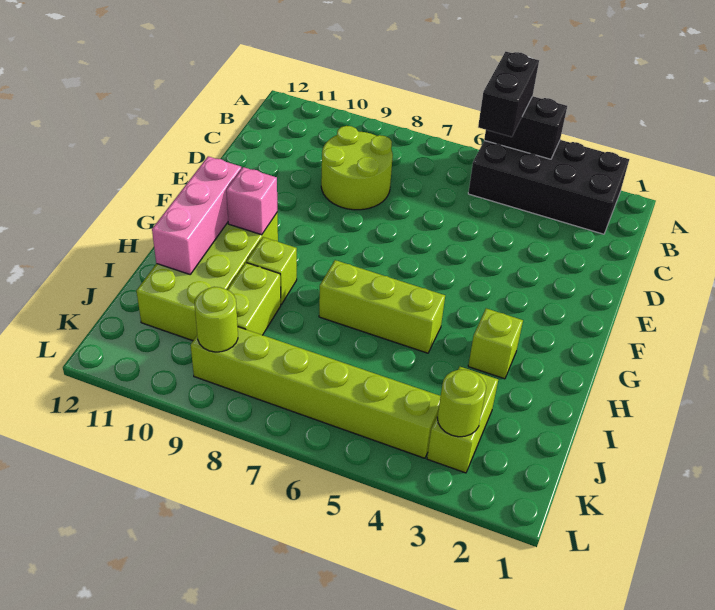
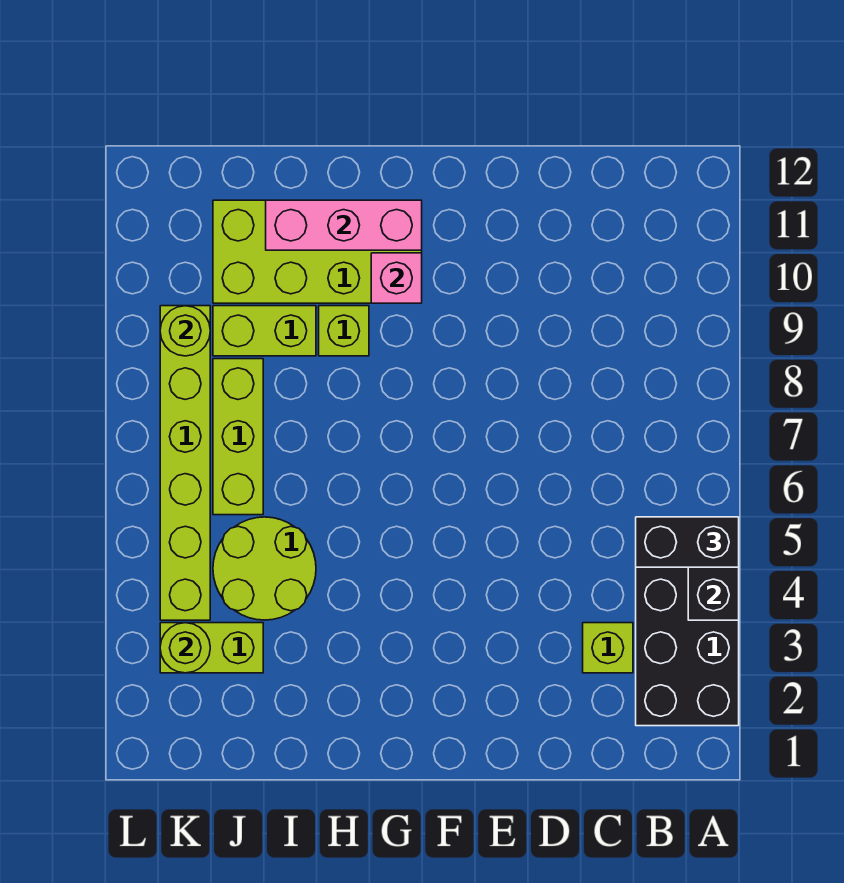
lime 2x2 round brick [321,126,393,210] -> lime 2x2 round brick moved to [213,517,316,620]
lime 1x1 brick [468,308,523,379] -> lime 1x1 brick moved to [583,623,633,673]
lime 1x3 brick [319,260,445,353] -> lime 1x3 brick moved to [213,359,263,515]

